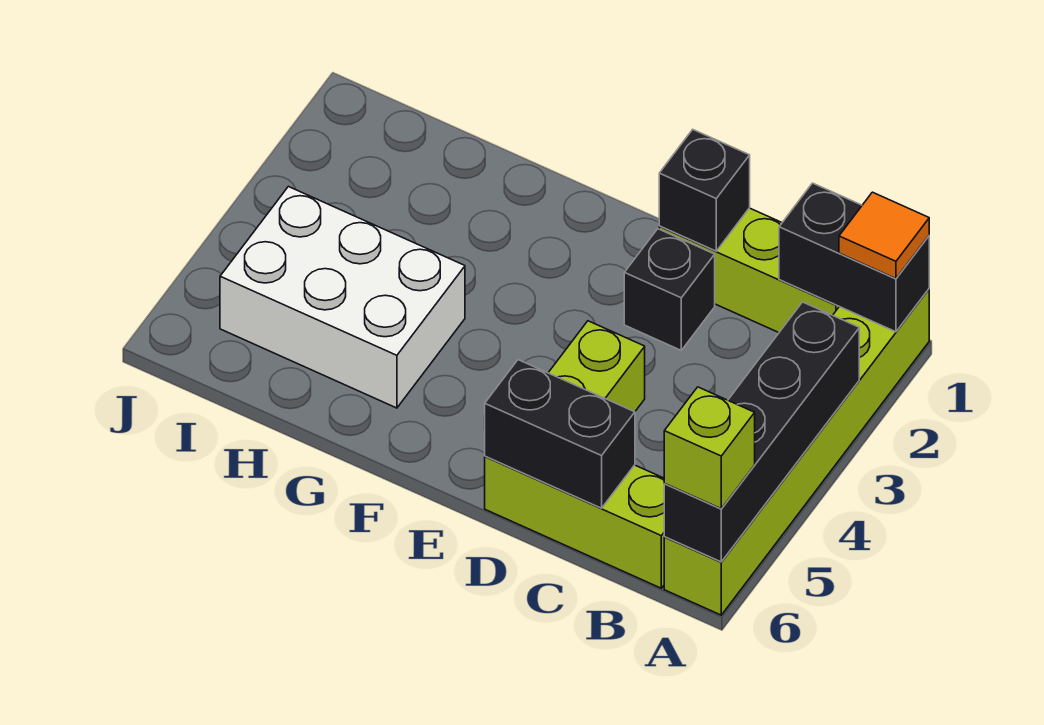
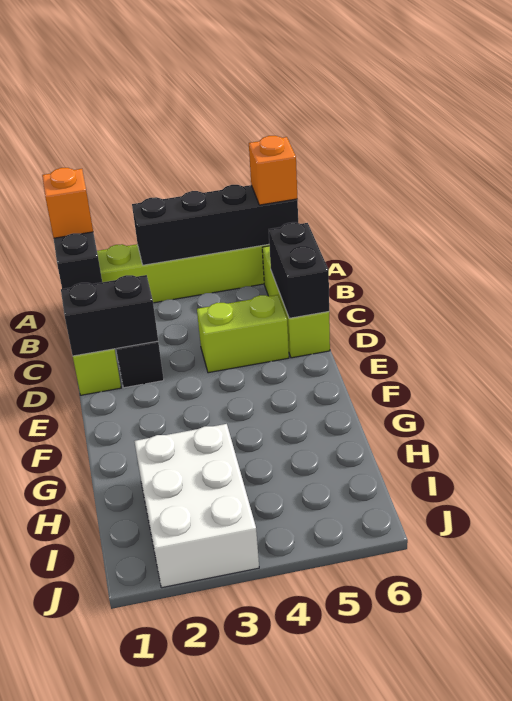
orange 1x1 tile [839,192,929,278] -> orange 1x1 brick [42,168,93,238]
lime 1x1 brick [664,387,755,508] -> orange 1x1 brick [249,136,297,205]
black 1x1 brick [659,130,750,251] -> black 1x2 brick [61,275,158,356]
white 2x3 brick [220,187,465,408] -> white 2x3 brick moved to [134,424,259,588]

